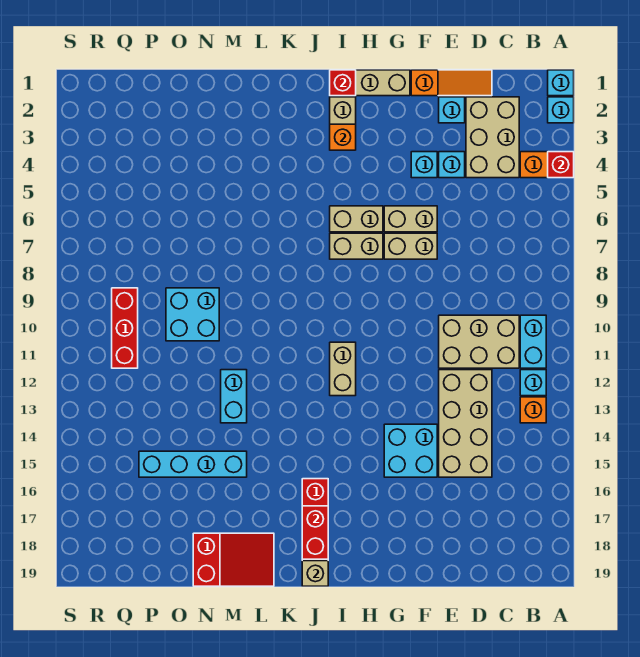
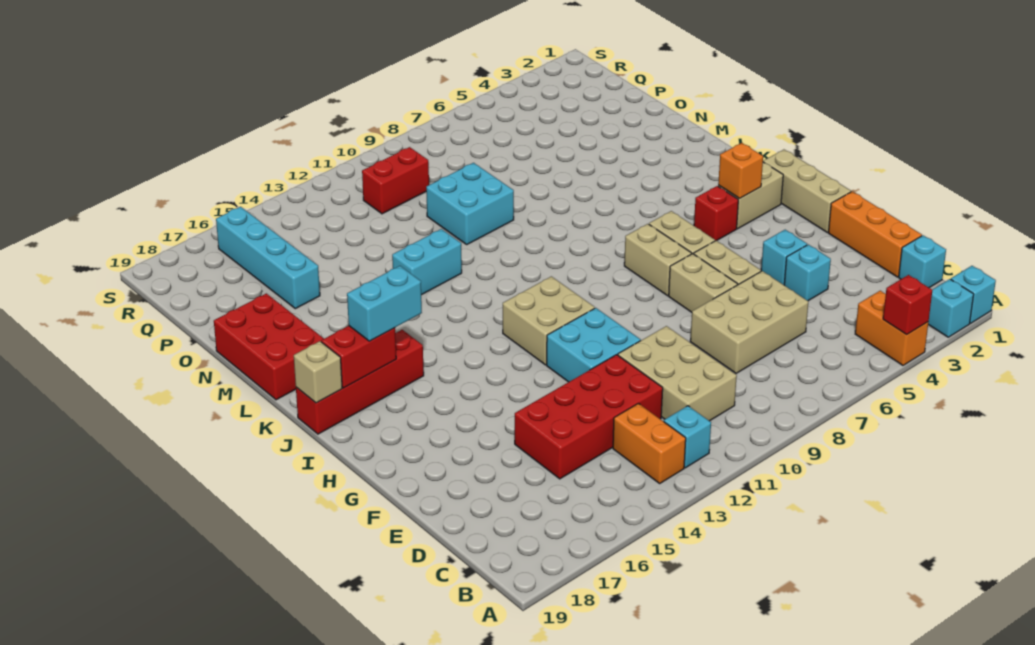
cyan 1x2 brick [520,315,546,368] -> cyan 1x2 brick moved to [347,266,422,341]
orange 1x1 brick [520,397,546,423] -> orange 1x2 brick [613,403,686,483]
tan 2x3 brick [466,97,519,178] -> tan 2x3 brick moved to [690,271,808,373]
orange 1x3 slope [411,70,492,96] -> orange 1x3 brick [828,192,922,277]
tan 2x4 brick [439,370,492,477] -> red 2x4 brick [515,355,663,479]
cyan 1x1 brick [439,97,465,123] -> cyan 1x1 brick moved to [899,235,946,288]
cyan 2x2 brick [384,424,437,477] -> cyan 2x2 brick moved to [547,308,641,382]
red 1x1 brick [330,70,356,96] -> red 1x1 brick moved to [694,186,738,241]
tan 1x2 brick [330,342,356,396] -> tan 2x2 brick [503,276,595,365]
red 2x3 slope [193,533,274,586] -> red 2x3 brick [214,293,324,400]
cyan 1x4 brick [139,451,247,477] -> cyan 1x4 brick moved to [216,207,320,309]
red 1x3 brick [112,288,138,368] -> red 1x2 brick [362,147,429,214]

